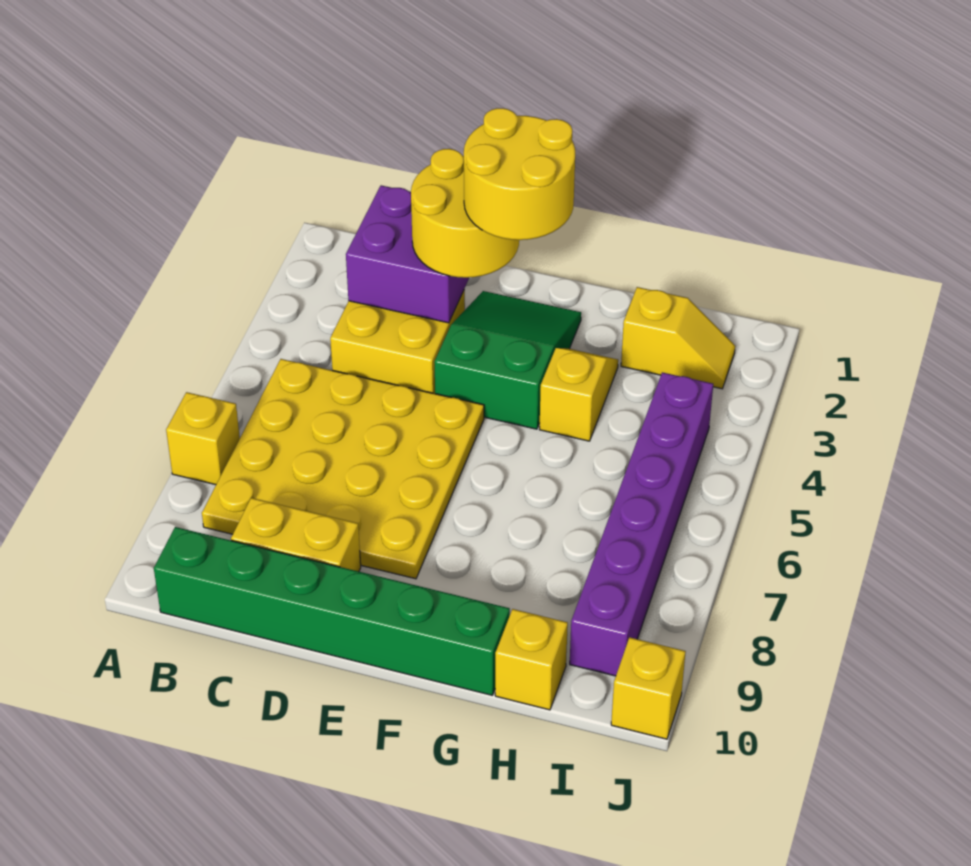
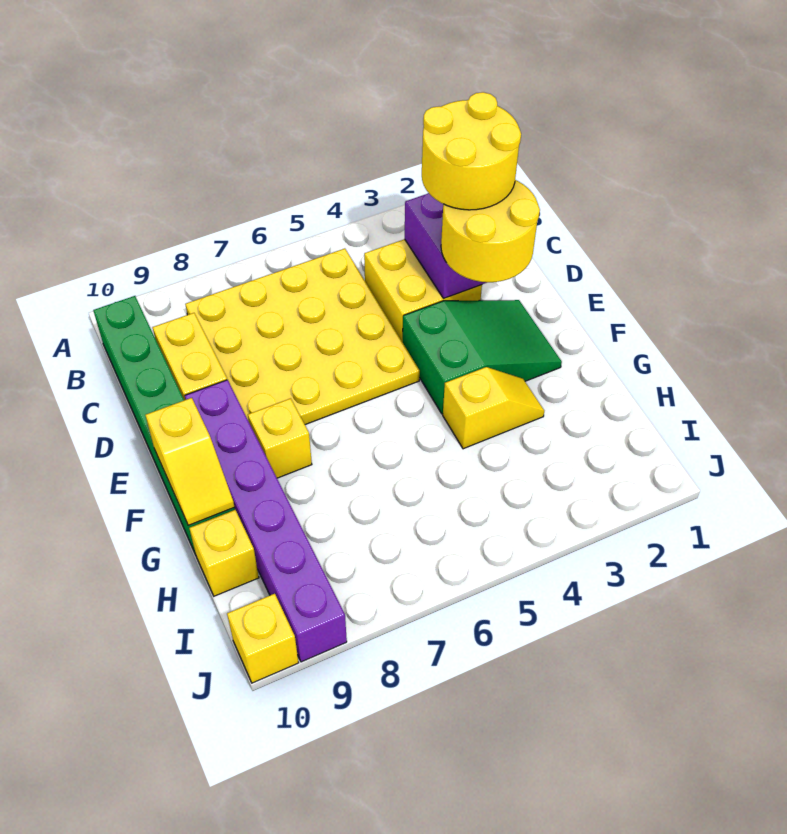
yellow 1x1 brick [166,392,240,485] -> yellow 1x1 brick moved to [248,398,312,478]
yellow 2x2 round brick [464,108,575,240] -> yellow 2x2 round brick moved to [422,92,521,210]
yellow 1x2 slope [621,287,735,389] -> yellow 1x2 slope moved to [145,398,234,525]
purple 1x6 brick [570,372,713,676] -> purple 1x6 brick turned to [185,380,347,662]

